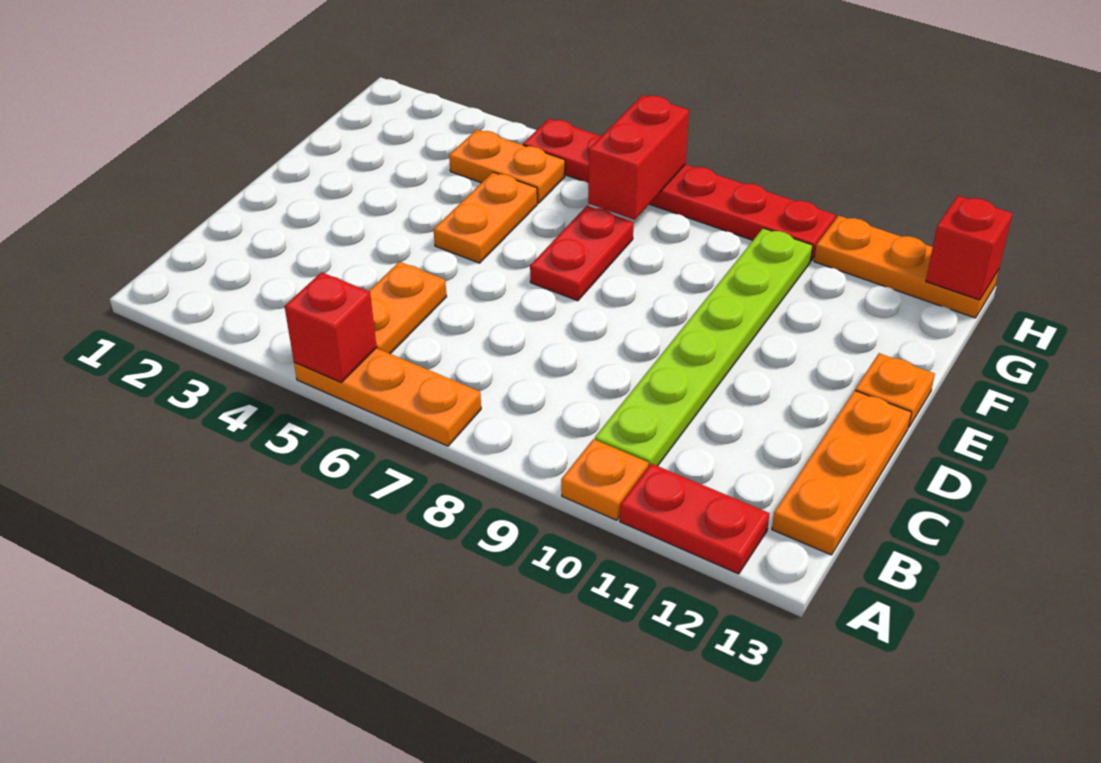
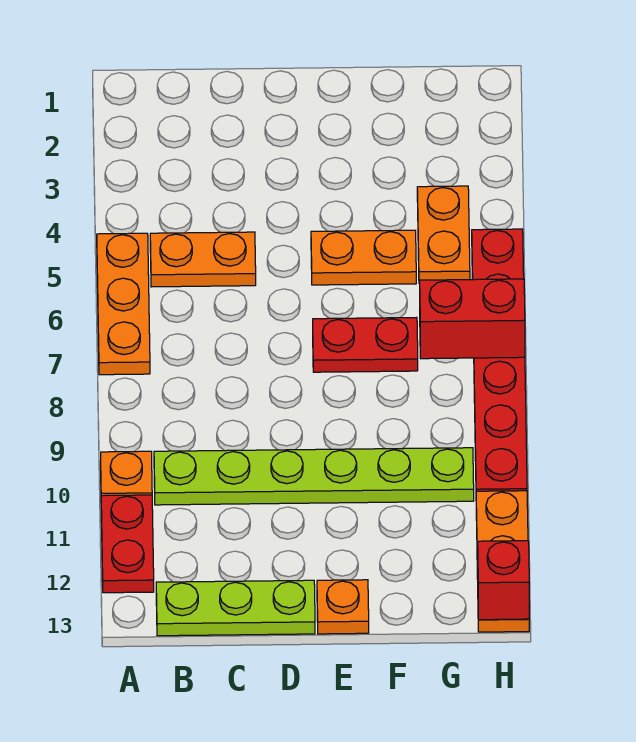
red 1x1 brick [284,272,377,383] -> none
orange 1x3 plate [772,390,911,555] -> lime 1x3 plate [156,580,315,636]

